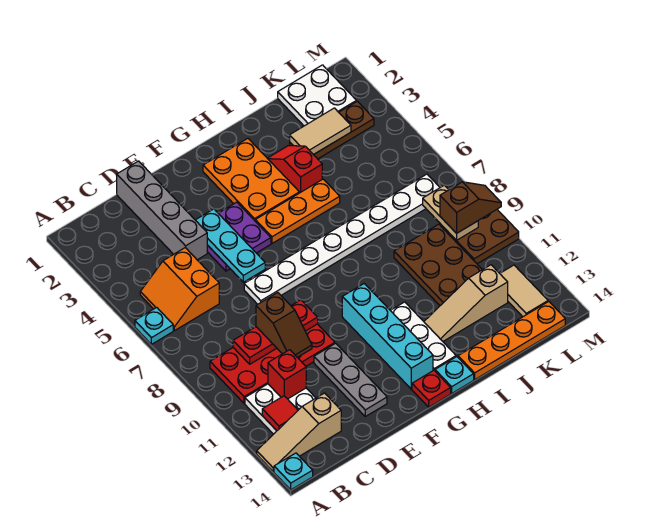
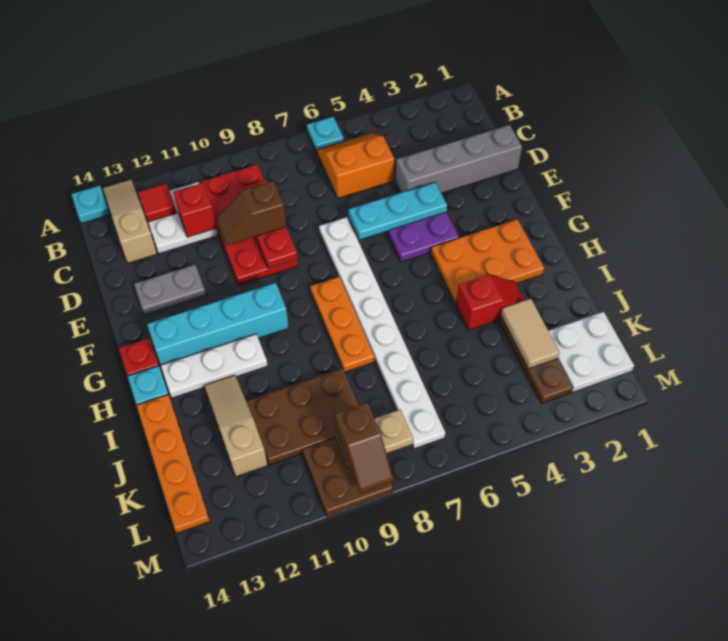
grey 1x3 plate [314,343,387,416] -> grey 1x2 plate [134,265,206,315]
orange 1x3 plate [255,179,340,243] -> orange 1x3 plate moved to [310,277,374,372]
tan 1x2 tile [500,265,548,317] -> none

